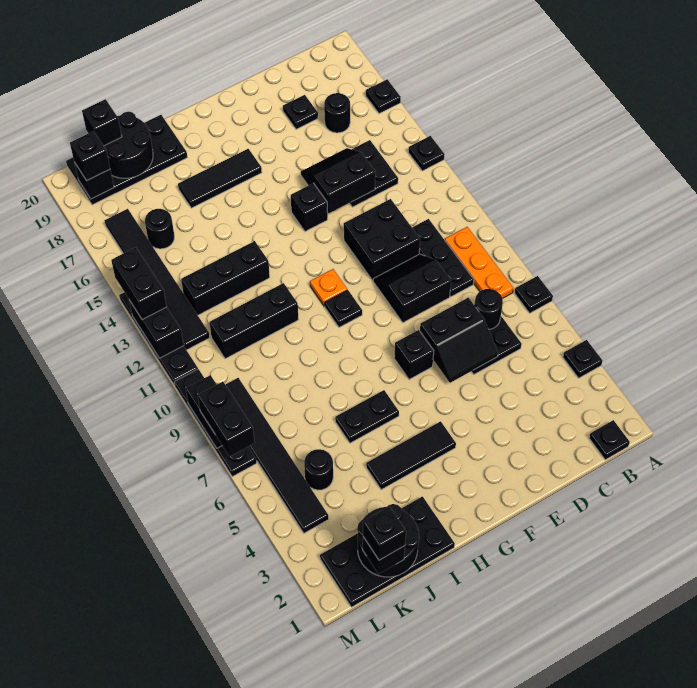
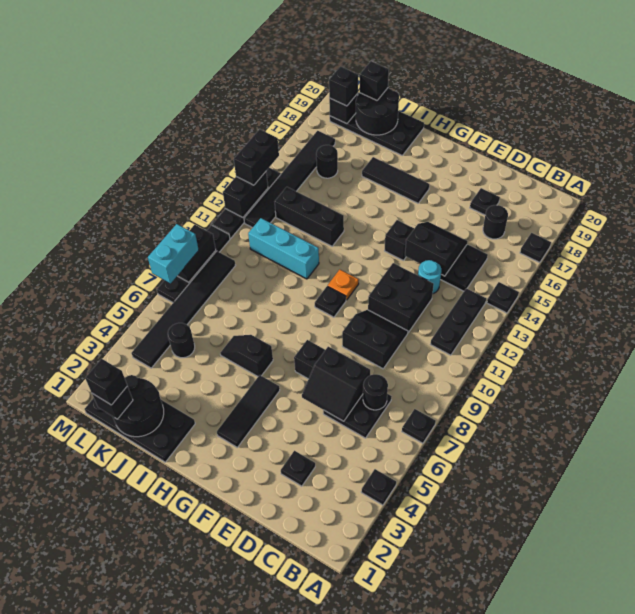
black 1x1 plate [589,420,630,460] -> black 1x1 plate moved to [281,451,315,486]
orange 1x3 plate [445,227,513,299] -> none
black 1x3 plate [412,219,474,297] -> black 1x3 plate moved to [431,288,486,355]
none -> cyan 1x1 round brick [418,260,441,294]
black 1x3 tile [366,421,456,490] -> black 1x3 tile turned to [217,375,280,447]
black 1x2 plate [335,390,399,443] -> black 1x2 slope [220,335,273,377]
black 1x3 brick [209,283,299,359] -> cyan 1x3 brick [248,218,319,279]
black 1x2 brick [198,382,255,457] -> cyan 1x2 brick [148,224,199,283]

